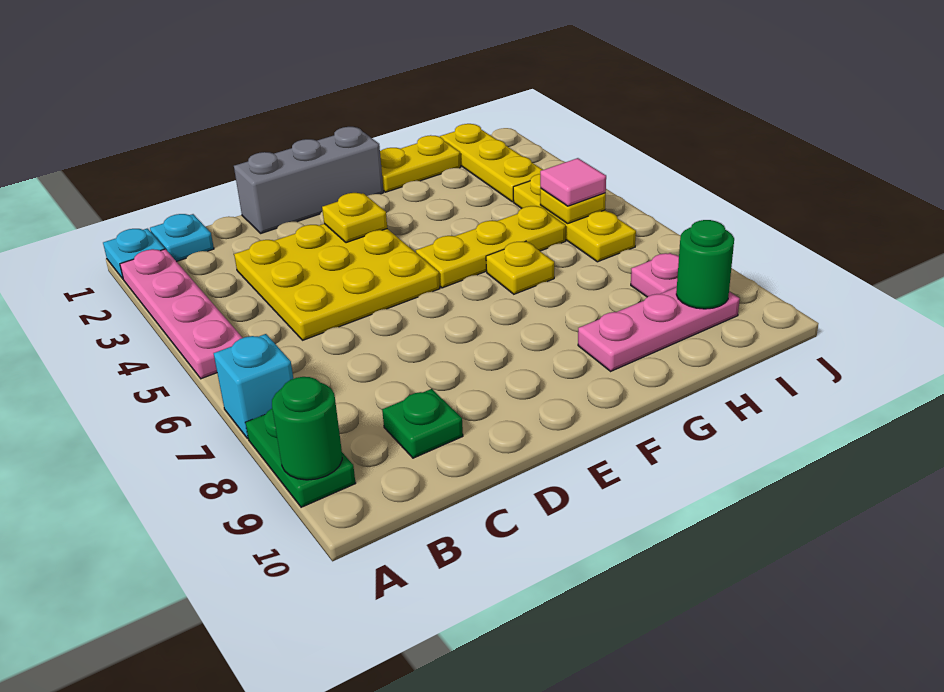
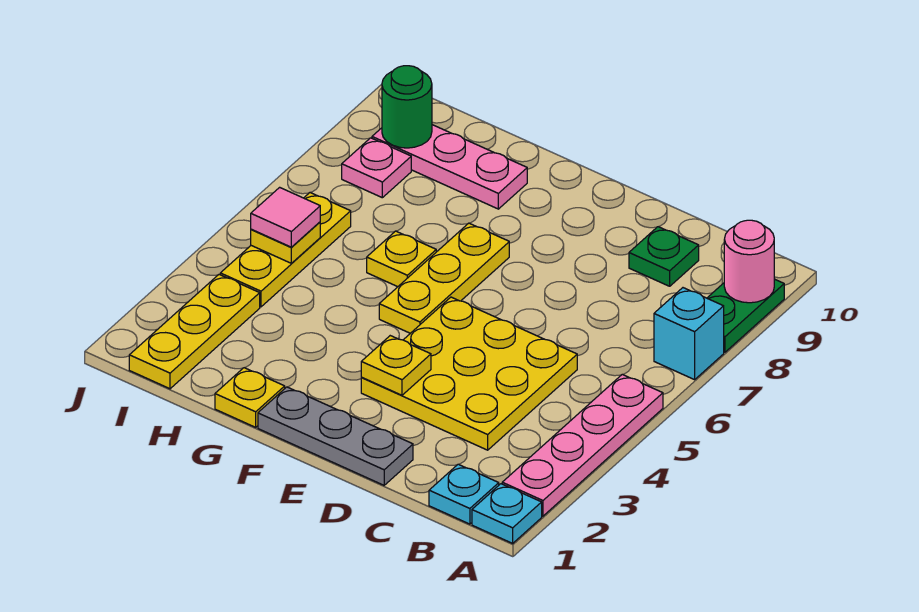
green 1x1 round brick [272,377,342,480] -> pink 1x1 round brick [724,220,774,303]
grey 1x3 brick [234,127,384,233] -> grey 1x3 plate [258,387,413,485]
yellow 1x3 plate [416,206,566,288] -> yellow 1x3 plate turned to [379,223,509,333]
yellow 1x2 plate [380,135,461,192] -> yellow 1x1 plate [215,368,285,427]

